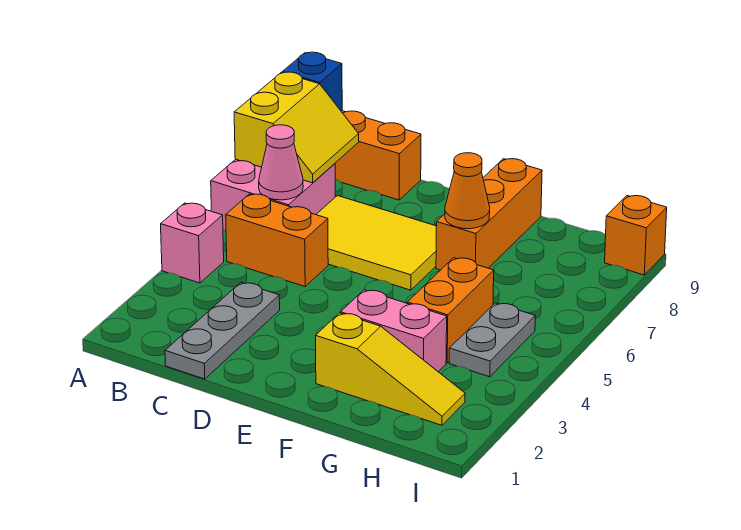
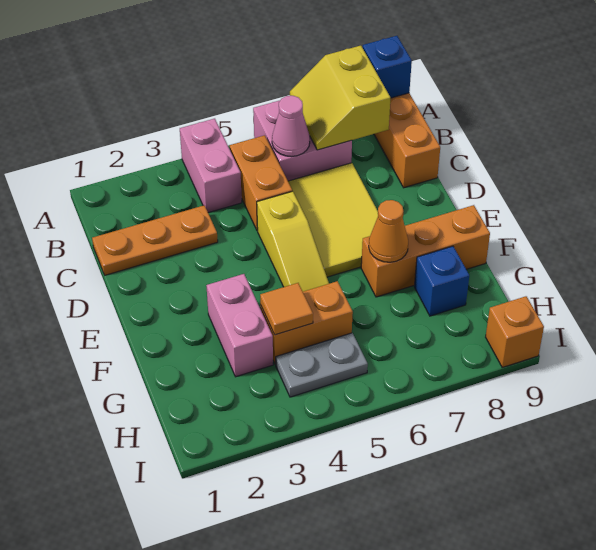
pink 1x1 brick [161,203,224,283] -> pink 1x2 brick [180,119,242,213]
yellow 2x2 slope [234,72,359,183] -> yellow 2x2 slope turned to [290,46,390,150]
grey 1x3 plate [165,283,280,379] -> orange 1x3 plate [92,205,218,275]
yellow 1x3 slope [316,313,465,425] -> yellow 1x3 slope moved to [257,191,329,291]
none -> orange 1x1 tile [260,283,313,335]
none -> blue 1x1 brick [414,246,469,316]

